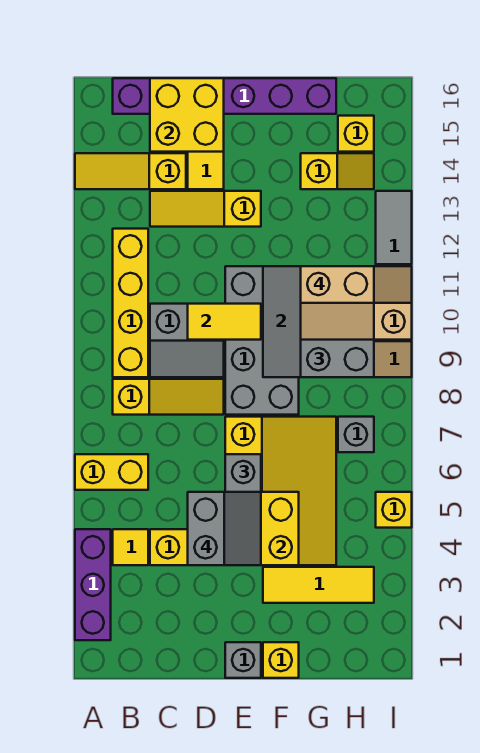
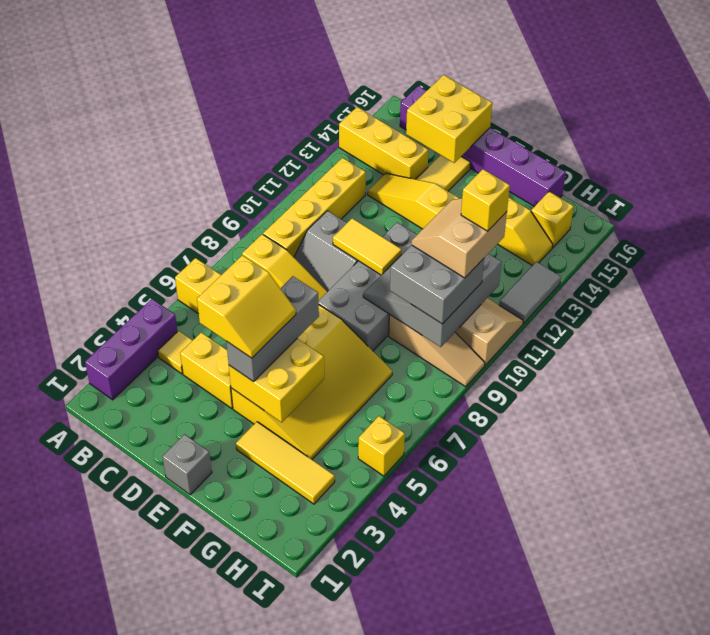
yellow 1x3 slope [75,153,186,189] -> yellow 1x3 brick [339,107,428,179]
grey 2x2 slope [188,492,261,565] -> yellow 2x2 slope [197,255,296,358]
yellow 1x1 brick [263,642,299,678] -> yellow 1x1 brick moved to [461,169,510,231]
tan 2x2 slope [301,266,374,340] -> tan 2x2 slope turned to [412,198,507,278]
grey 1x1 brick [338,417,374,452] -> none

